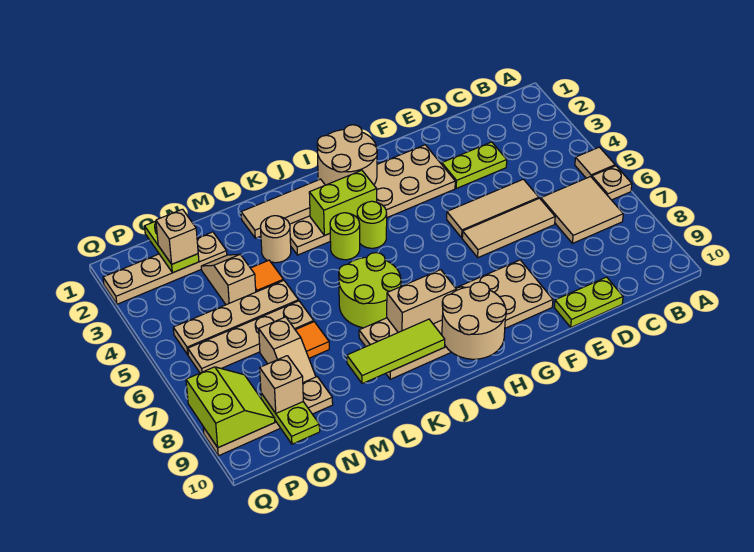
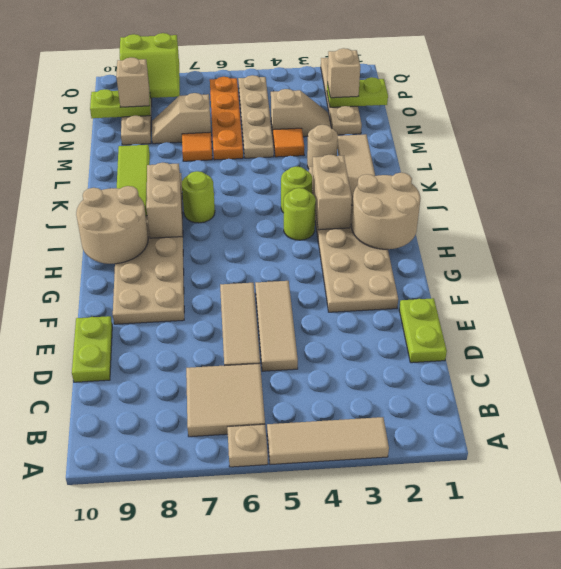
tan 1x1 tile [575,147,615,178] -> tan 1x3 tile [267,417,389,465]
lime 1x2 plate [442,142,507,188] -> lime 1x2 plate moved to [399,298,447,363]
lime 1x2 brick [309,170,377,236] -> tan 1x2 brick [312,155,352,230]
lime 2x2 round brick [339,253,401,328] -> lime 1x1 round brick [182,171,215,223]
tan 1x4 plate [188,301,314,373] -> orange 1x4 plate [210,77,243,160]

